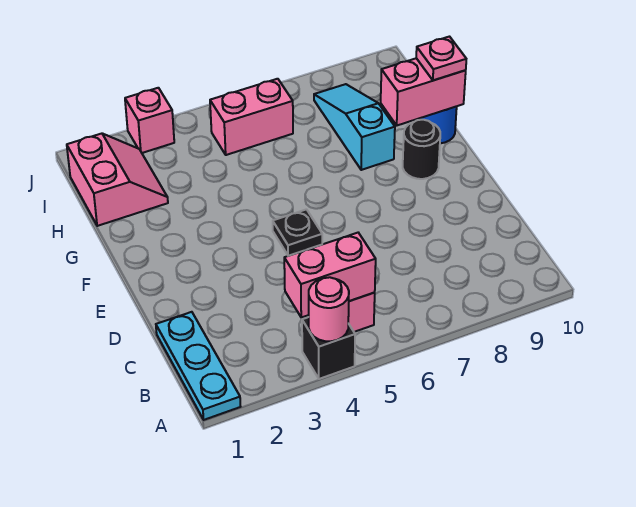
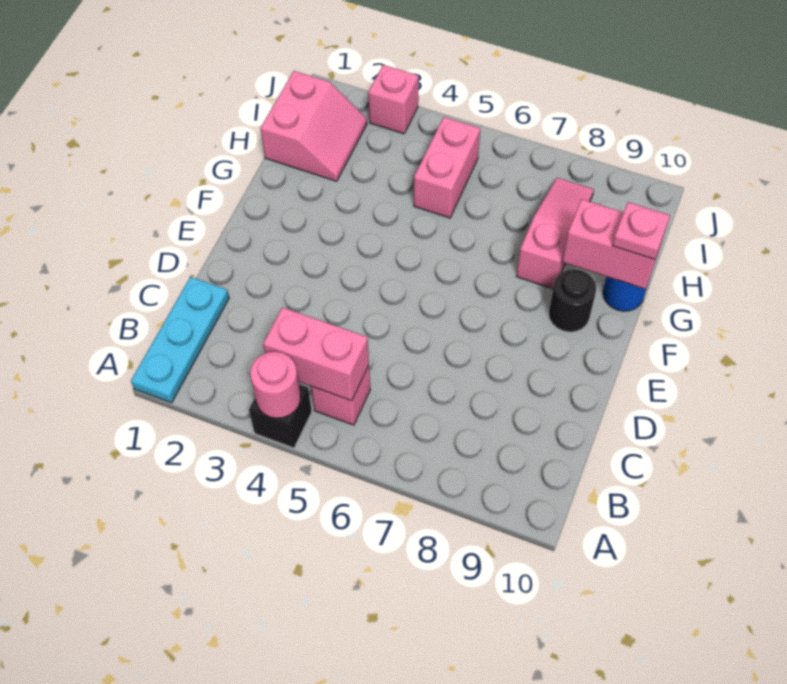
black 1x1 plate [273,209,322,256] -> none
cyan 1x3 slope [314,84,395,170] -> pink 1x3 slope [516,178,594,289]
pink 1x2 brick [210,79,293,155] -> pink 1x2 brick turned to [414,117,480,218]

